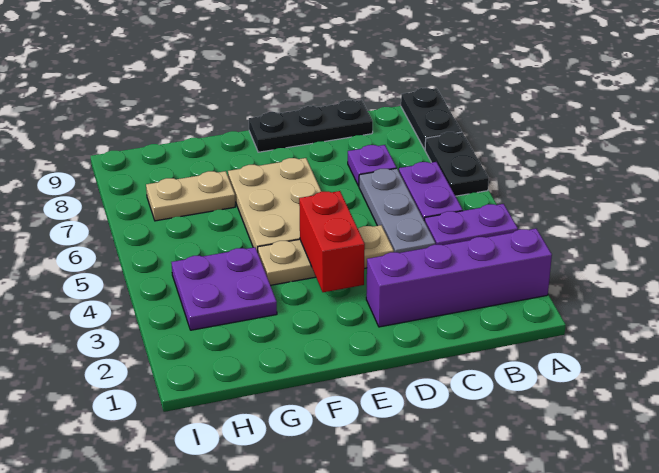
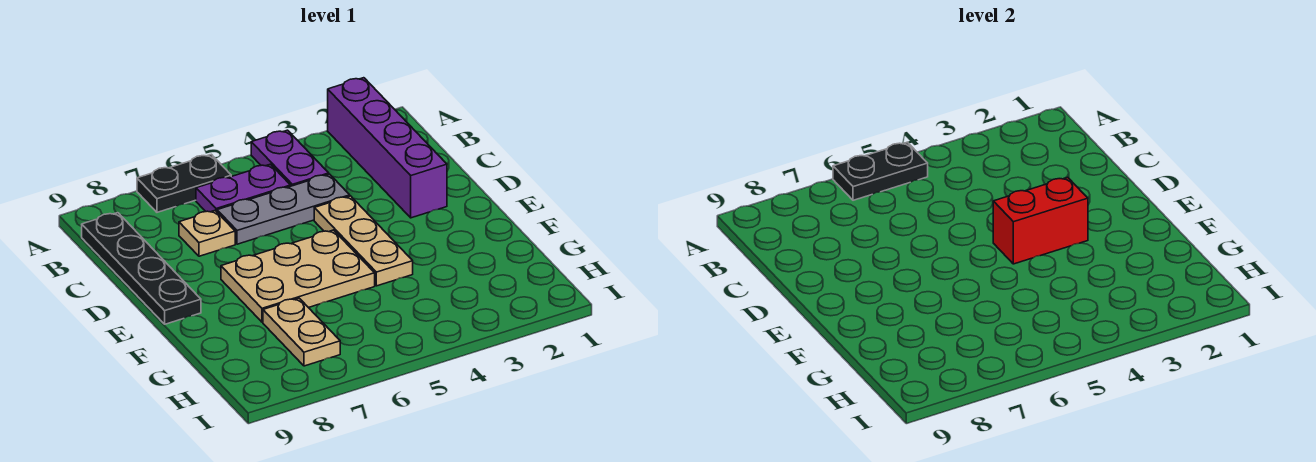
black 1x2 plate [401,88,462,149] -> black 1x2 plate moved to [833,142,928,200]
purple 1x1 plate [348,145,396,186] -> tan 1x1 plate [179,211,235,256]
black 1x3 plate [249,100,373,152] -> black 1x4 plate [82,213,201,324]
purple 2x2 plate [171,247,277,330] -> none

